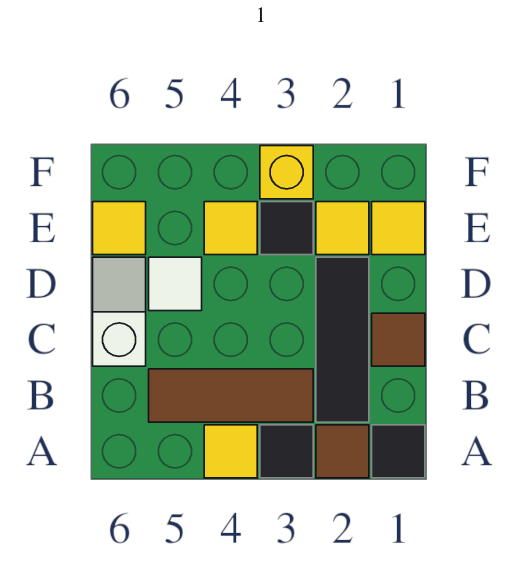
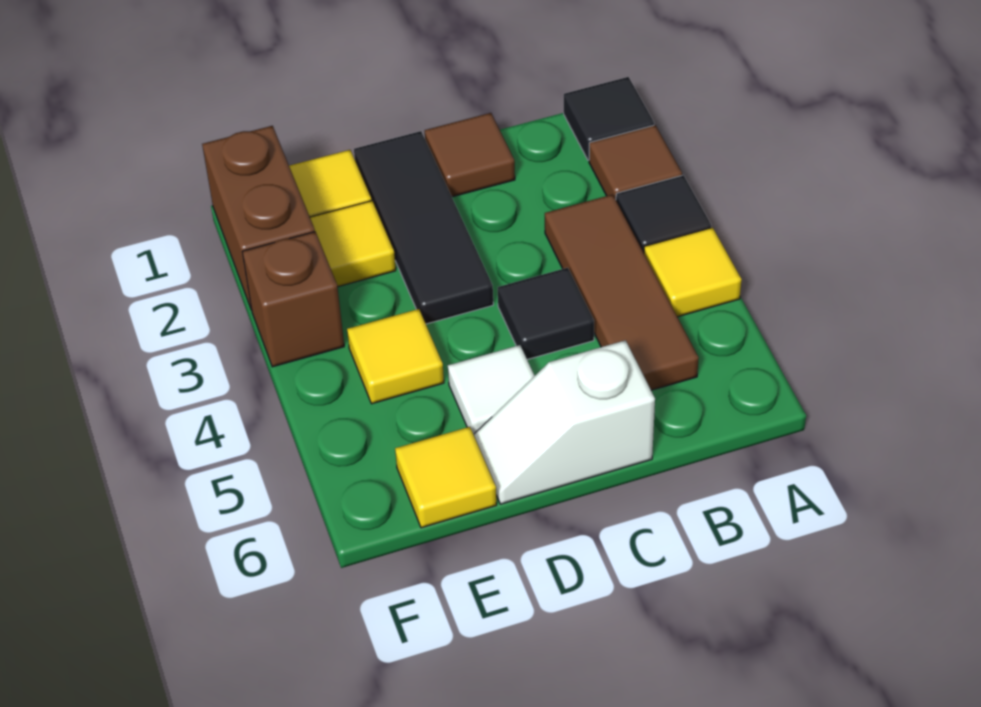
black 1x3 tile [316,257,369,422] -> black 1x3 tile turned to [354,131,493,324]
black 1x1 tile [260,202,313,255] -> black 1x1 tile moved to [498,268,594,360]
none -> brown 1x2 brick [202,126,315,310]
yellow 1x1 brick [260,146,313,199] -> brown 1x1 brick [242,232,344,367]

